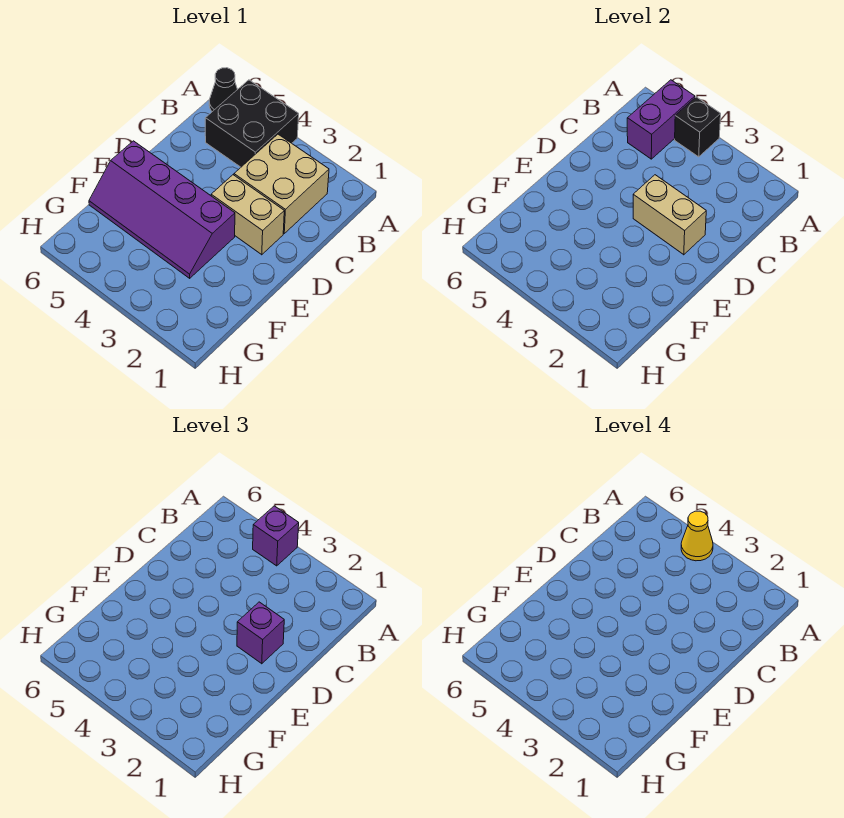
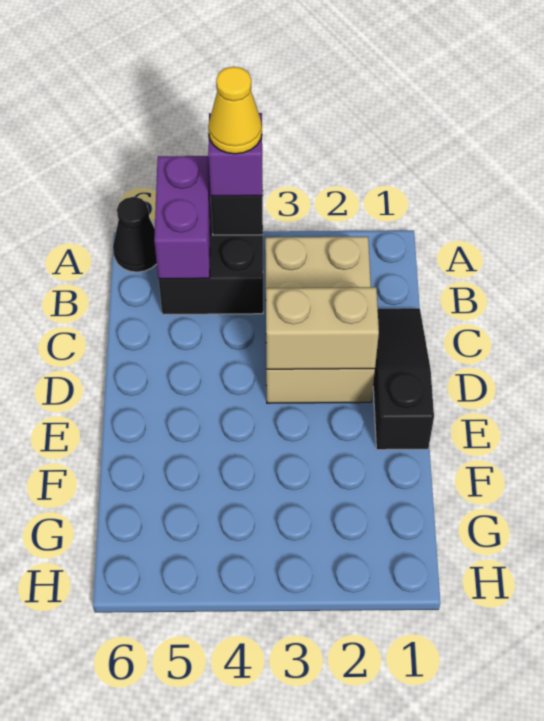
none -> black 1x3 slope [373,308,434,450]
purple 1x1 brick [237,602,284,664] -> none
purple 2x4 slope [89,141,235,278] -> none

